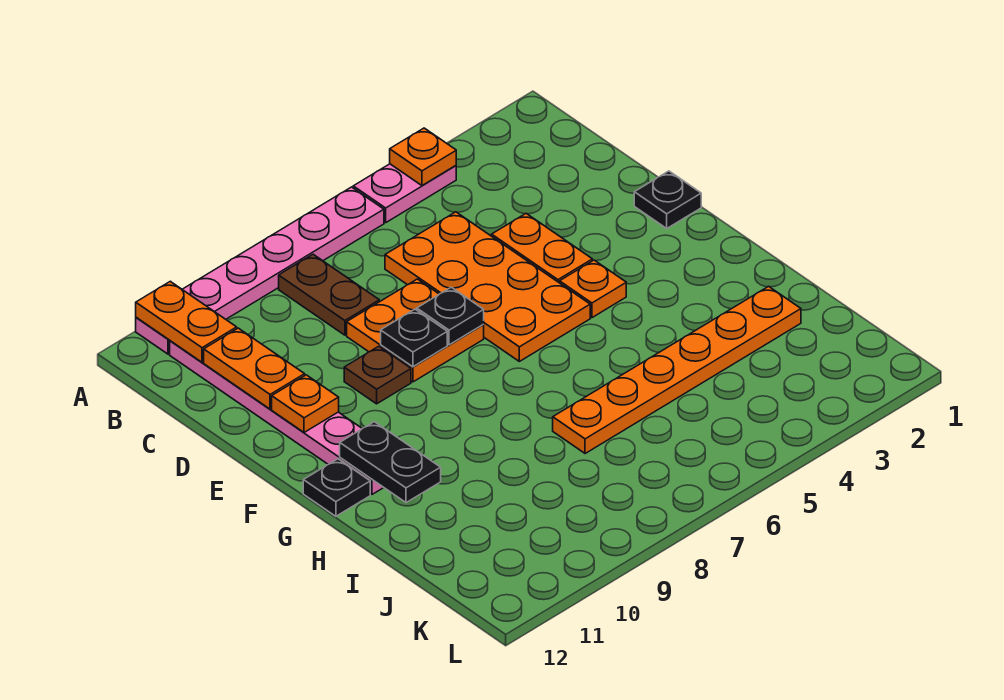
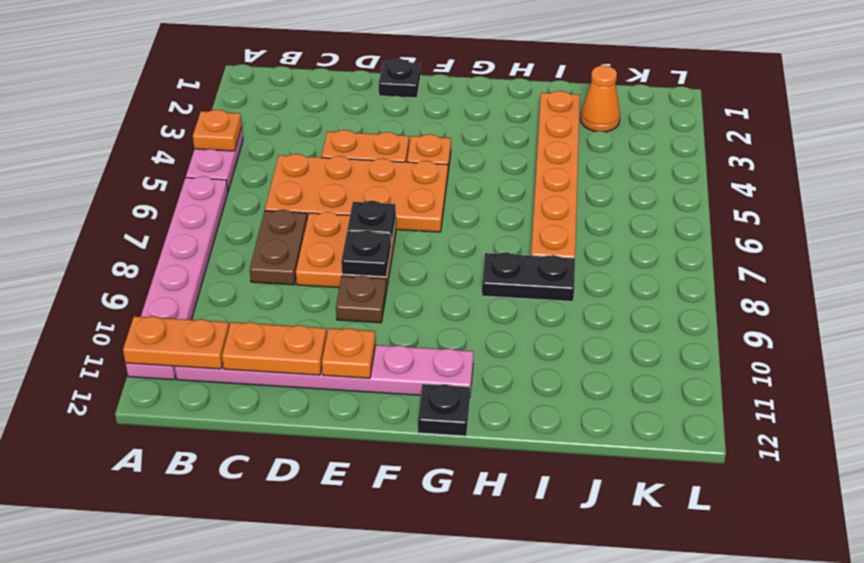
brown 1x2 plate [279,254,379,335] -> brown 1x2 plate turned to [250,210,307,285]
black 1x2 plate [340,422,441,503] -> black 1x2 plate moved to [482,252,575,301]
none -> orange 1x1 cone [581,65,620,132]

